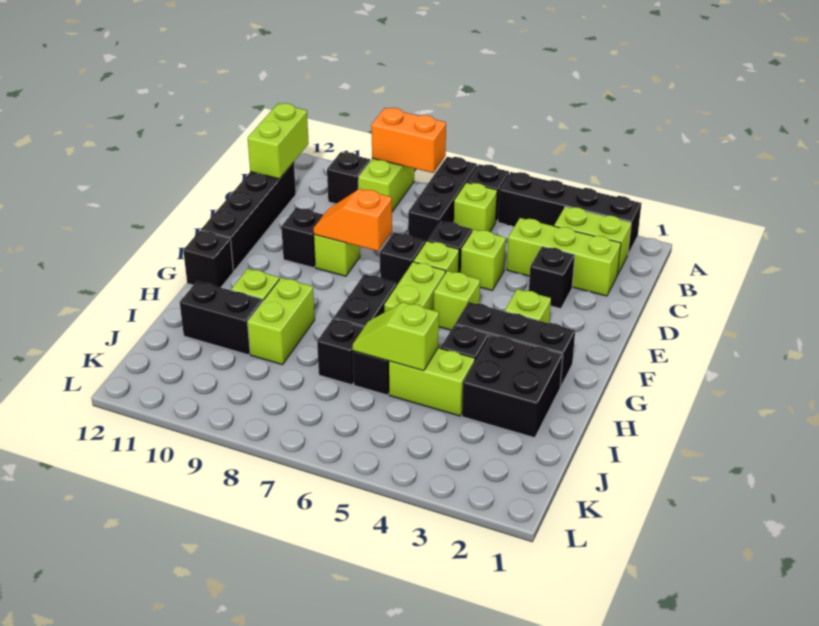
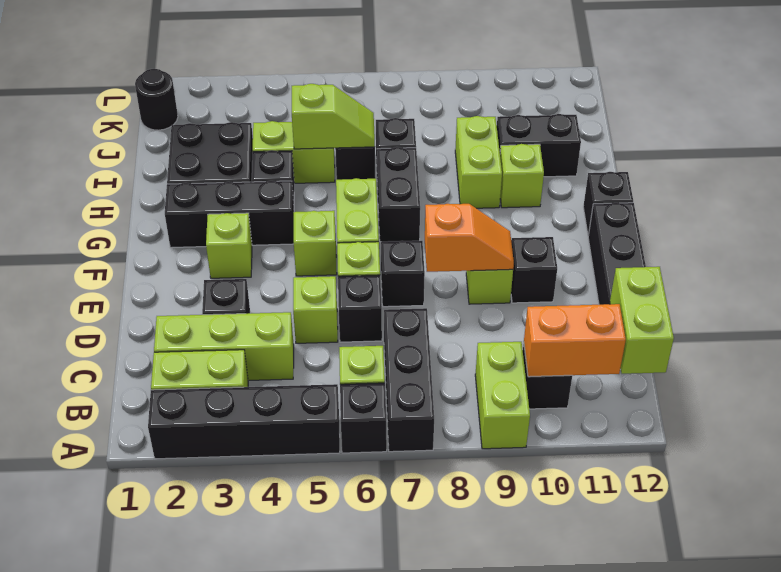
orange 1x2 brick [371,108,446,173] -> orange 1x2 brick moved to [524,304,626,377]
none -> black 1x1 round brick [135,69,178,130]

